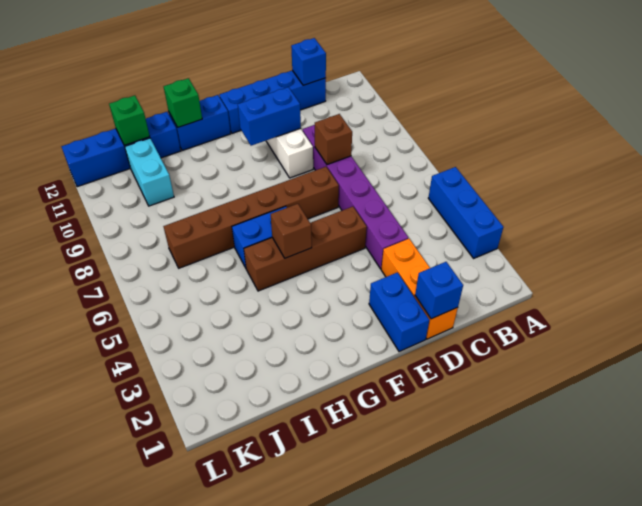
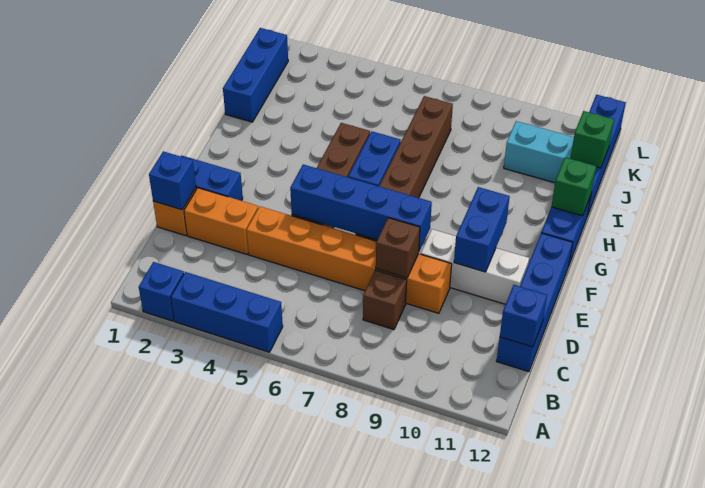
none -> blue 1x1 brick [139,262,184,321]
purple 1x6 brick [303,125,408,269] -> orange 1x6 brick [247,206,452,313]
none -> blue 1x4 brick [290,164,432,251]
brown 1x1 brick [271,204,312,258] -> brown 1x1 brick moved to [363,270,407,330]
none -> blue 1x3 brick [223,28,288,122]

